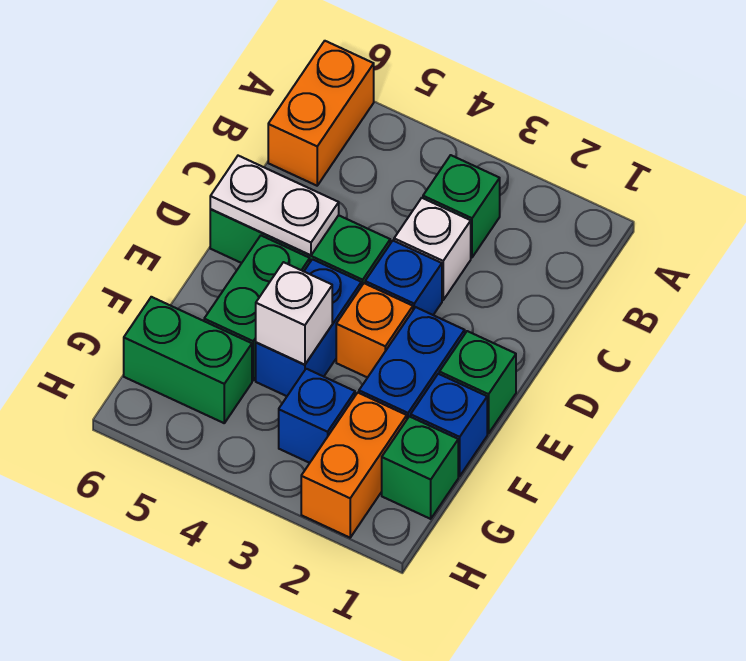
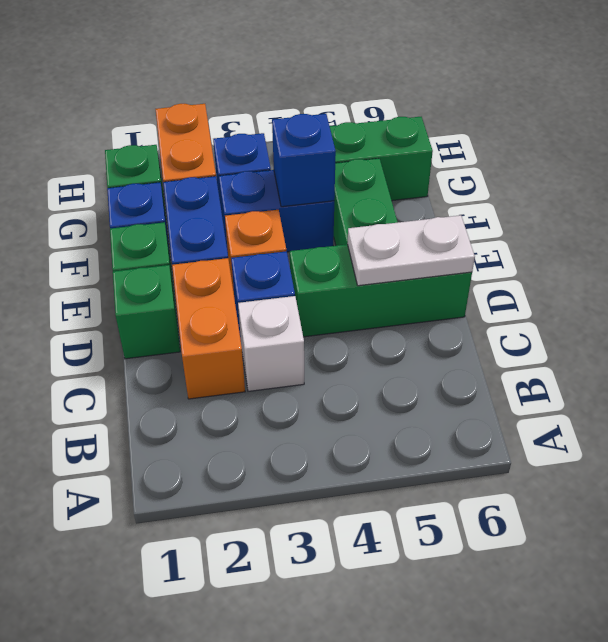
orange 1x2 brick [268,41,374,186] -> orange 1x2 brick moved to [172,258,245,399]
green 1x1 brick [423,155,500,258] -> green 1x1 brick moved to [113,265,180,359]
blue 1x2 brick [256,259,361,396] -> blue 1x2 brick turned to [219,170,334,252]
white 1x1 brick [256,262,332,365] -> blue 1x1 brick [272,114,336,207]

